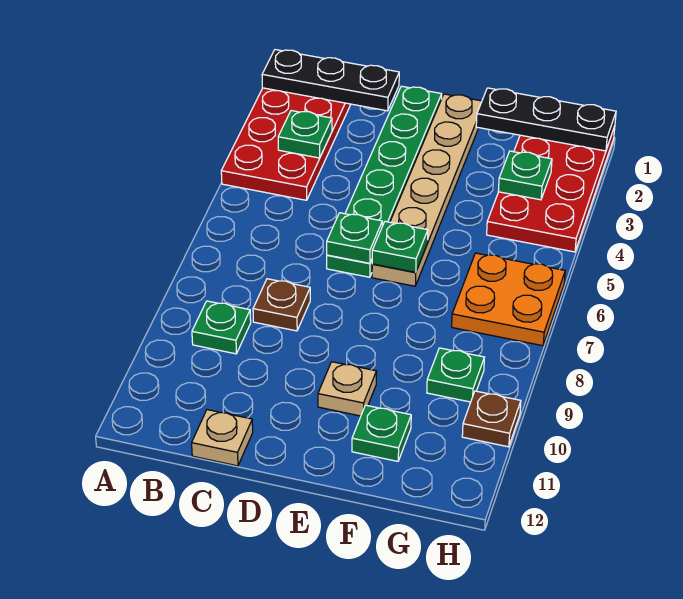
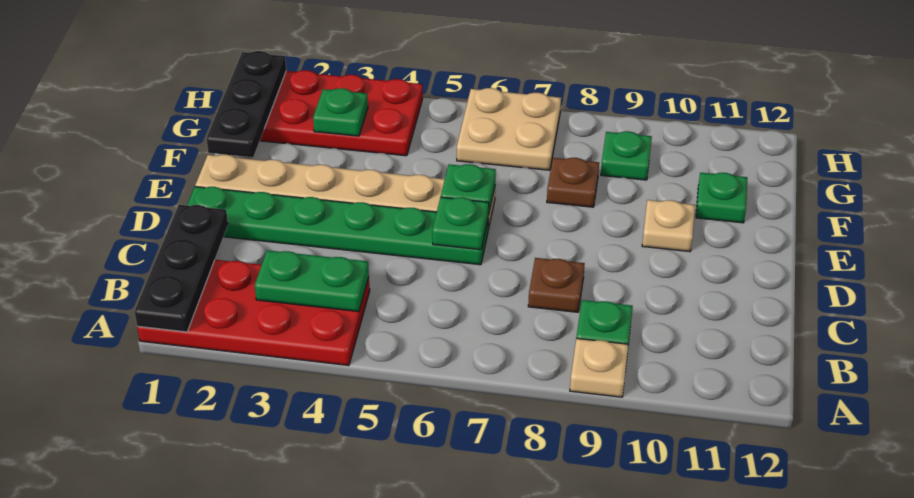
green 1x1 plate [278,111,332,158] -> green 1x2 plate [255,250,369,312]
tan 1x1 plate [192,410,253,466] -> tan 1x1 plate moved to [570,338,628,397]
orange 2x2 plate [452,253,565,346] -> tan 2x2 plate [457,88,561,170]
brown 1x1 plate [462,391,521,447] -> brown 1x1 plate moved to [547,158,599,207]

